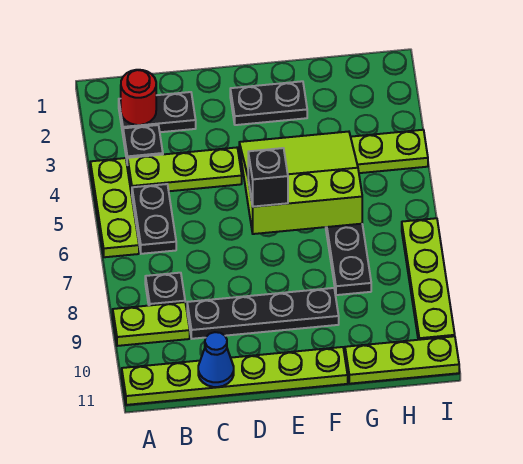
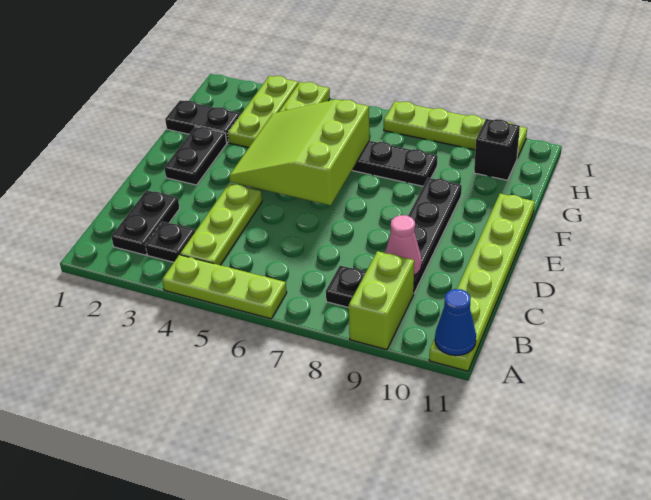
lime 1x2 plate [113,302,190,346] -> lime 1x2 brick [349,251,414,350]
red 1x1 round brick [121,70,156,125] -> none
black 1x2 plate [132,184,176,254] -> black 1x2 plate moved to [165,100,240,142]
none -> pink 1x1 cone [385,215,422,275]
blue 1x1 cone [198,332,234,387] -> blue 1x1 cone moved to [435,289,476,356]
black 1x1 brick [248,148,288,207] -> black 1x1 brick moved to [474,119,520,180]
lime 1x3 plate [345,336,459,384] -> lime 1x3 plate moved to [228,76,298,148]

